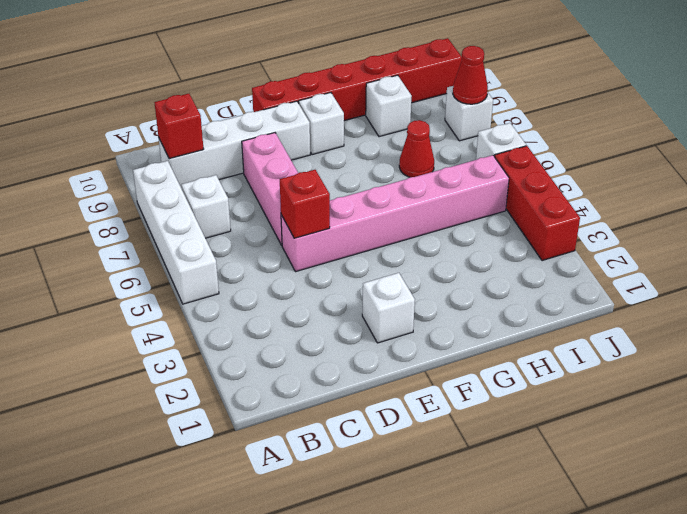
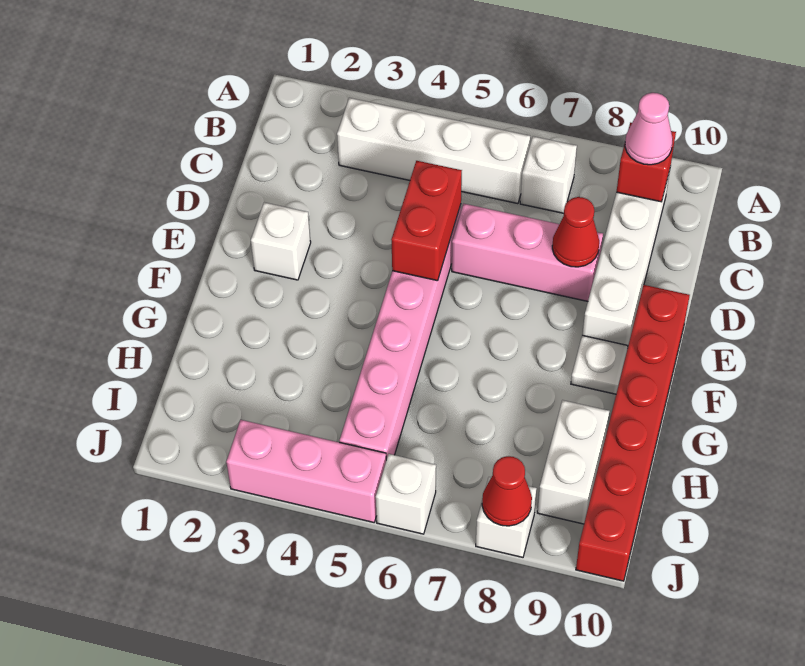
white 1x4 brick [133,161,219,304] -> white 1x4 brick moved to [337,98,530,204]
none -> pink 1x1 cone [625,93,673,165]
red 1x1 brick [280,170,330,238] -> red 1x2 brick [391,161,462,281]
white 1x1 brick [299,93,344,155] -> white 1x1 plate [571,335,628,394]
red 1x1 cone [399,120,434,177] -> red 1x1 cone moved to [552,197,599,267]
white 1x1 brick [366,75,412,137] -> white 1x2 brick [537,400,609,524]
red 1x3 brick [495,146,580,261] -> pink 1x3 brick [226,420,386,522]

